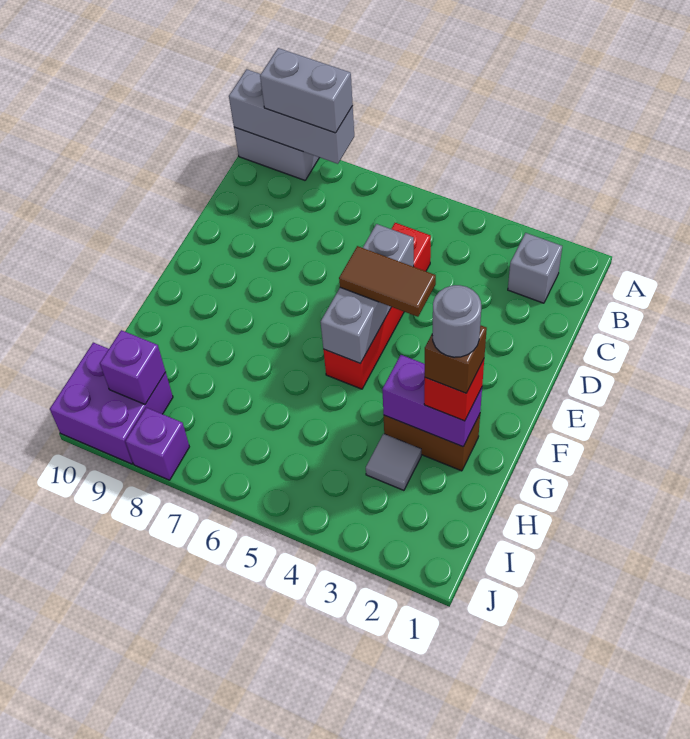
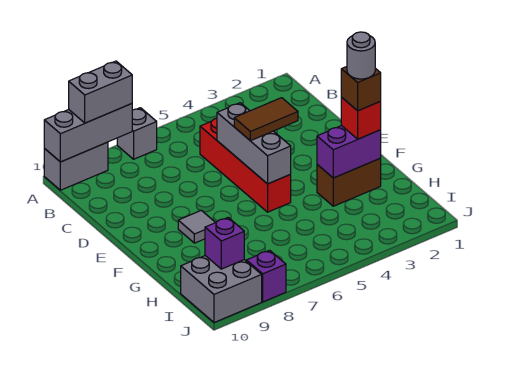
grey 1x1 brick [508,233,562,303] -> grey 1x1 brick moved to [117,108,157,159]
grey 1x1 tile [366,434,421,490] -> grey 1x1 tile moved to [178,210,216,243]
purple 2x2 brick [50,343,173,464] -> grey 2x2 brick [181,256,262,323]

